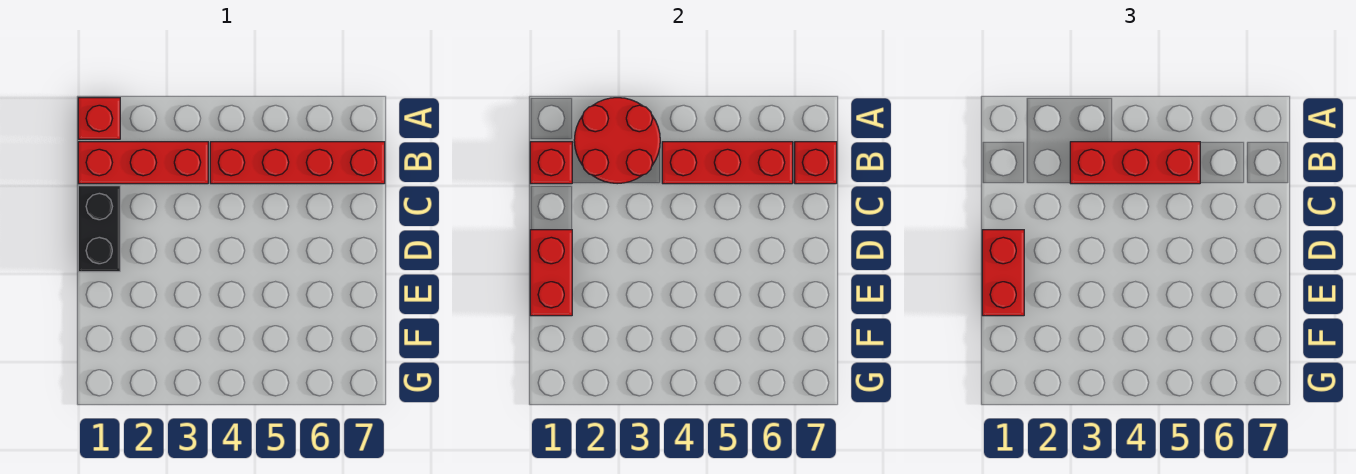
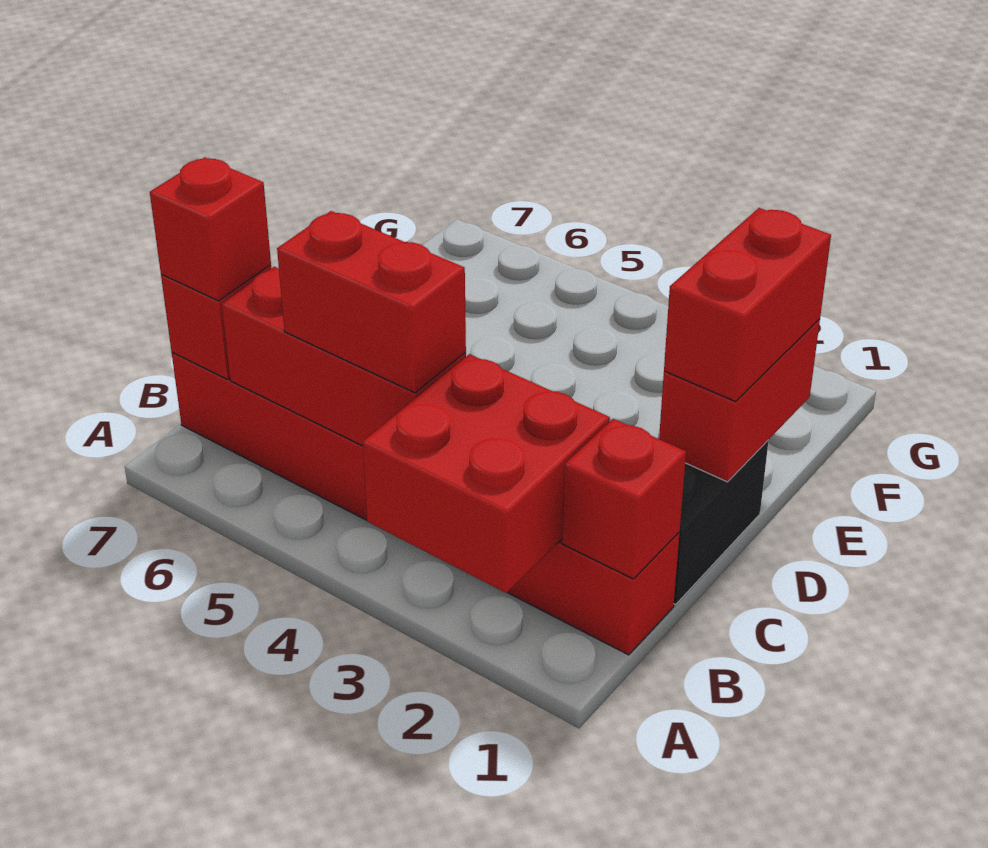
red 1x1 brick [78,98,120,139] -> red 1x1 brick moved to [150,157,271,301]
red 2x2 round brick [574,98,660,184] -> red 2x2 brick [363,354,610,593]
red 1x3 brick [1070,142,1200,184] -> red 1x2 brick [277,211,466,393]

